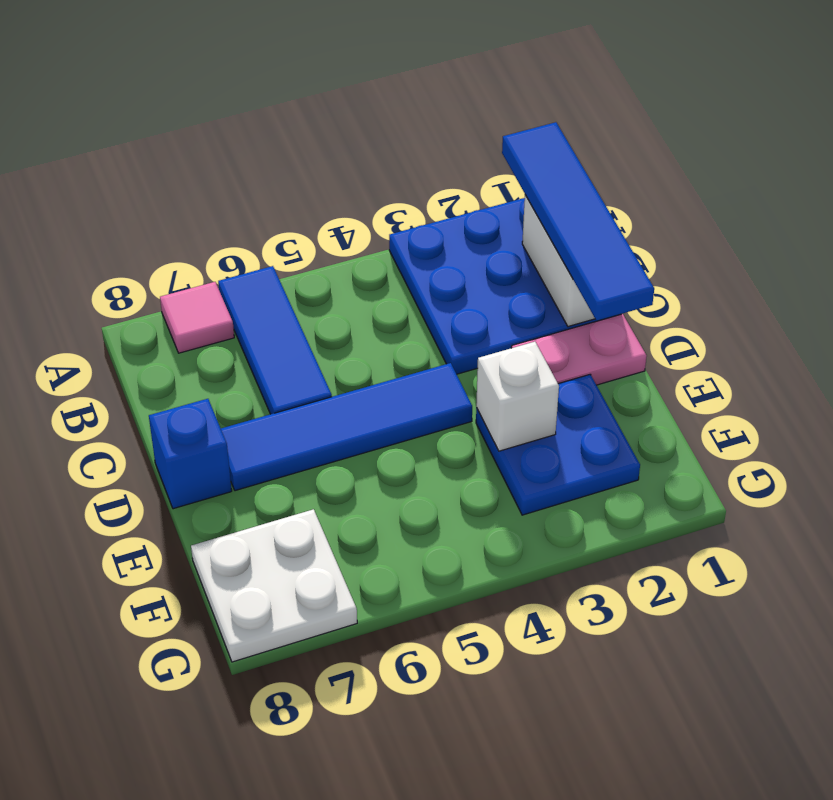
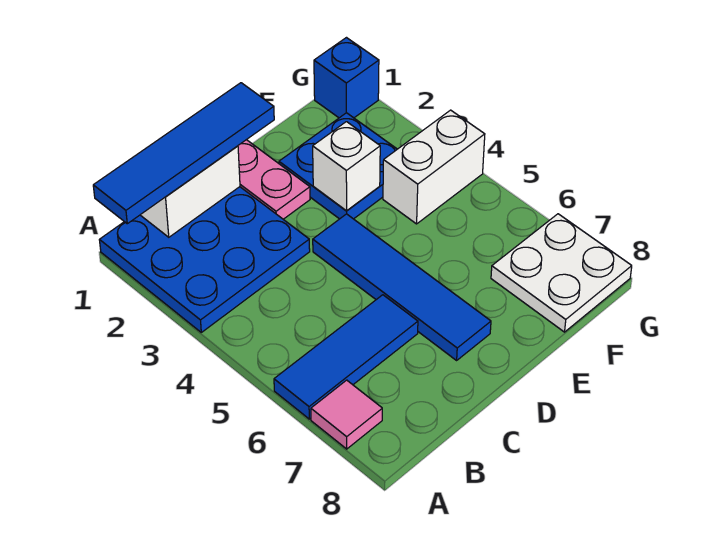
blue 1x1 brick [149,399,232,509] -> blue 1x1 brick moved to [314,38,379,118]
none -> white 1x2 brick [383,110,485,224]

